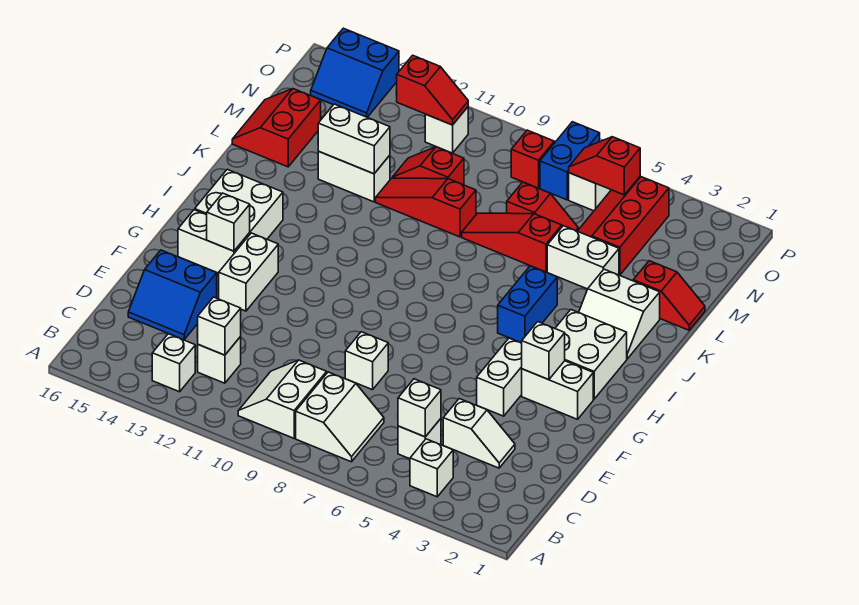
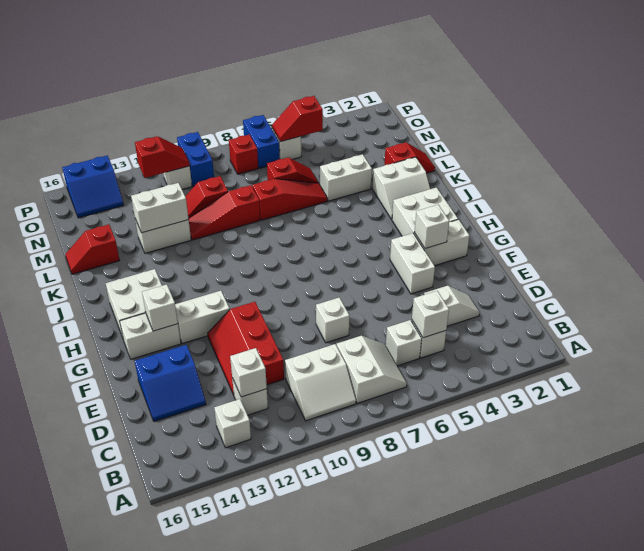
white 1x1 brick [410,439,453,497] -> white 1x1 brick moved to [386,320,422,366]
white 2x2 slope [238,360,327,438] -> white 2x2 slope turned to [285,344,356,421]
white 1x2 brick [219,233,278,311] -> white 1x2 brick turned to [175,291,230,344]
blue 1x2 brick [498,266,557,343] -> blue 1x2 brick moved to [177,132,214,186]
red 1x3 slope [462,213,562,272] -> red 1x3 slope turned to [252,179,328,220]
red 2x2 slope [232,89,321,167] -> red 1x2 slope [65,224,120,274]
red 2x3 slope [578,177,669,275] -> red 2x3 slope moved to [208,302,284,395]

